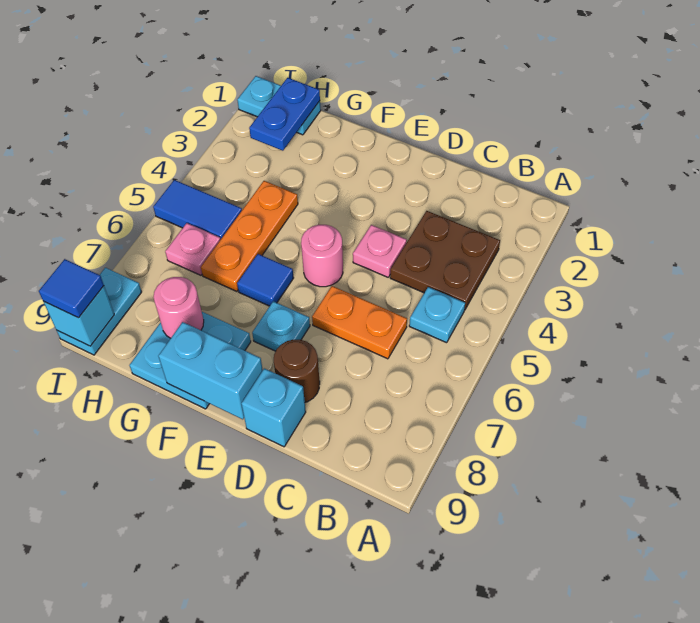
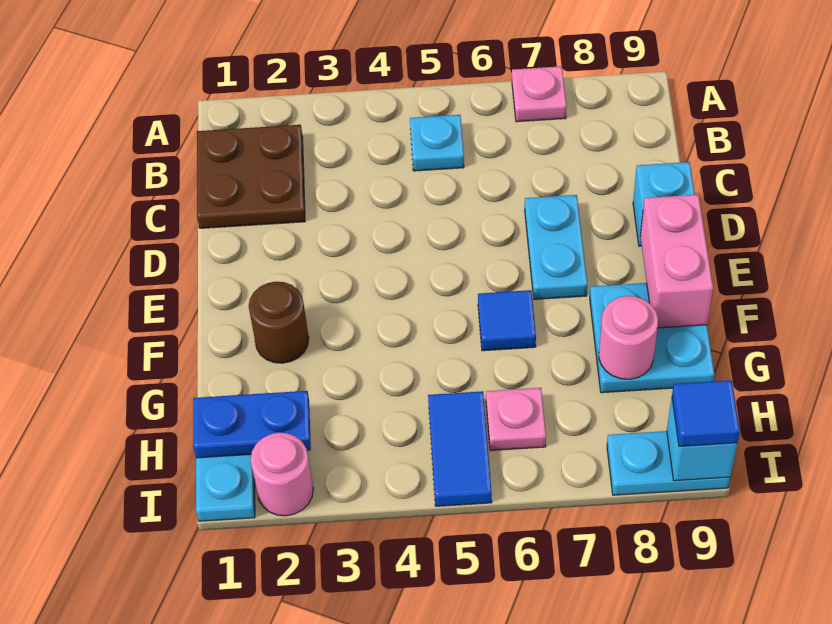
brown 2x2 plate [390,211,500,310] -> brown 2x2 plate moved to [197,125,305,228]
orange 1x2 plate [312,286,407,359] -> none
pink 1x1 plate [353,225,407,277] -> pink 1x1 plate moved to [512,66,567,122]
brown 1x1 round brick [274,340,320,402] -> brown 1x1 round brick moved to [249,282,309,363]
pink 1x1 round brick [301,225,343,287] -> pink 1x1 round brick moved to [251,433,313,516]
cyan 1x1 plate [252,301,310,351] -> cyan 1x2 plate [525,195,587,299]
cyan 1x2 brick [158,322,263,419] -> pink 1x2 brick [640,195,713,328]
orange 1x3 plate [201,181,298,291] -> none

